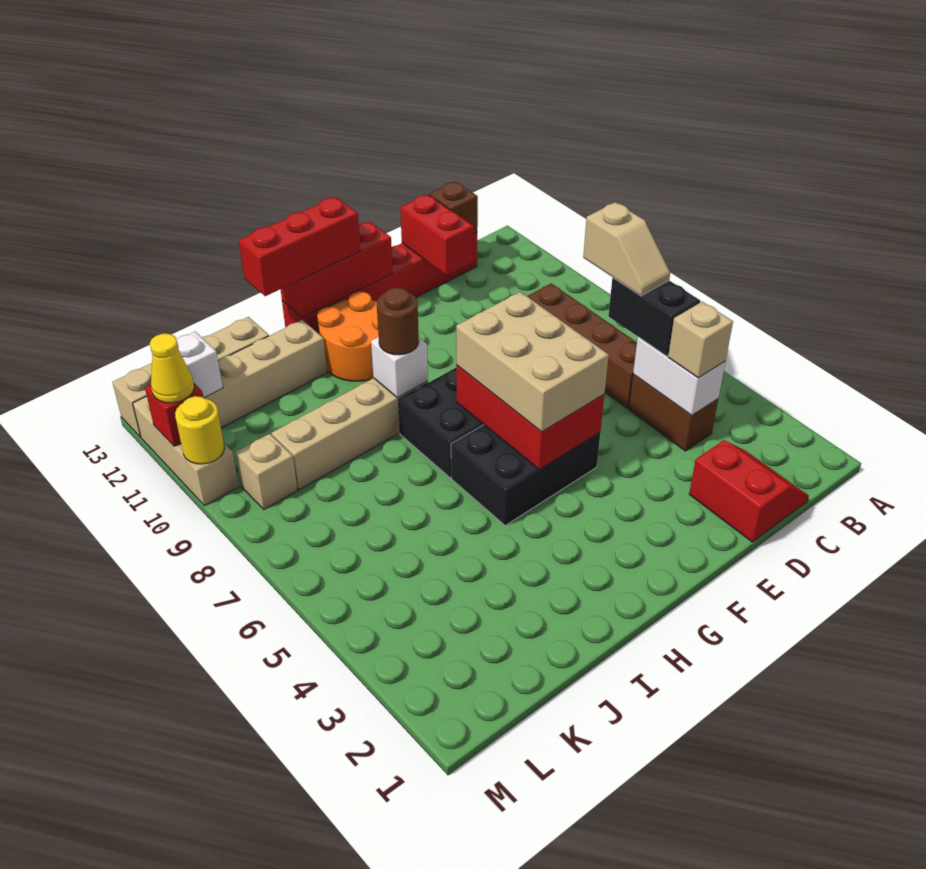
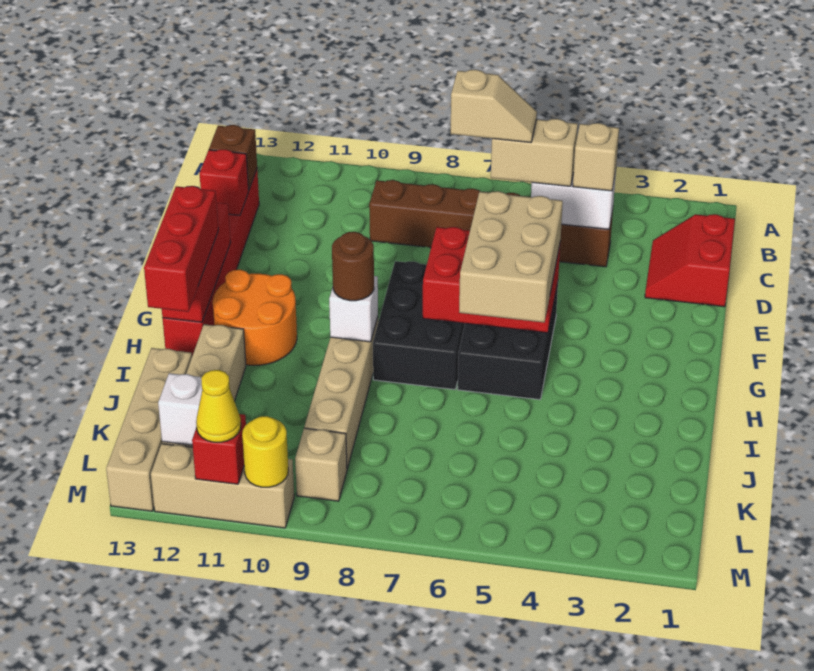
red 2x2 slope [689,440,809,542] -> red 2x2 slope turned to [645,214,735,307]
black 1x2 brick [608,278,700,356] -> tan 1x2 brick [491,119,578,186]
red 1x2 brick [400,194,474,275] -> red 1x1 brick [200,149,249,215]
tan 2x3 brick [456,292,609,432] -> tan 2x3 brick turned to [459,191,563,322]

